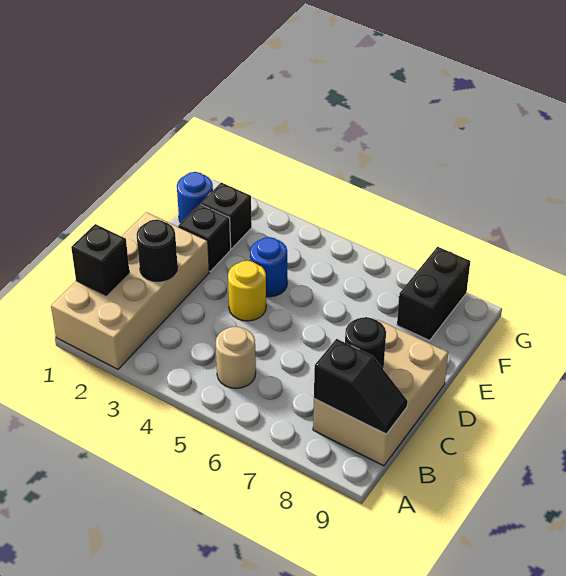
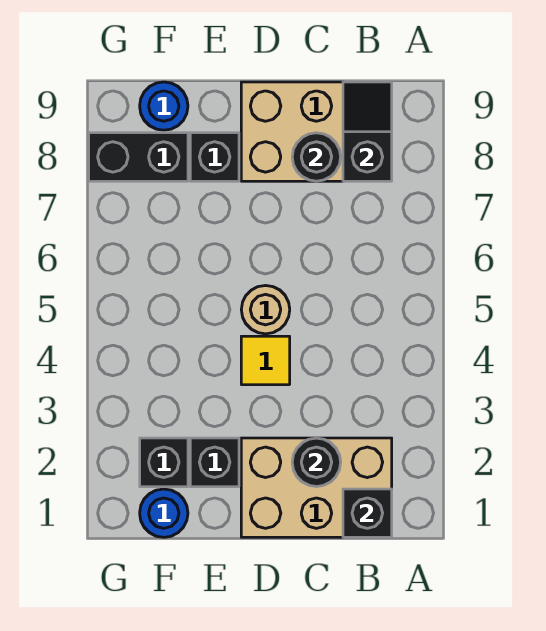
tan 2x4 brick [51,212,209,369] -> tan 2x3 brick [241,438,392,537]
tan 1x1 round brick [216,327,256,388] -> tan 1x1 round brick moved to [241,286,290,334]
yellow 1x1 round brick [228,261,266,321] -> yellow 1x1 tile [241,336,290,385]
blue 1x1 round brick [250,237,287,297] -> blue 1x1 round brick moved to [140,82,188,130]
none -> black 1x1 brick [190,133,239,181]

